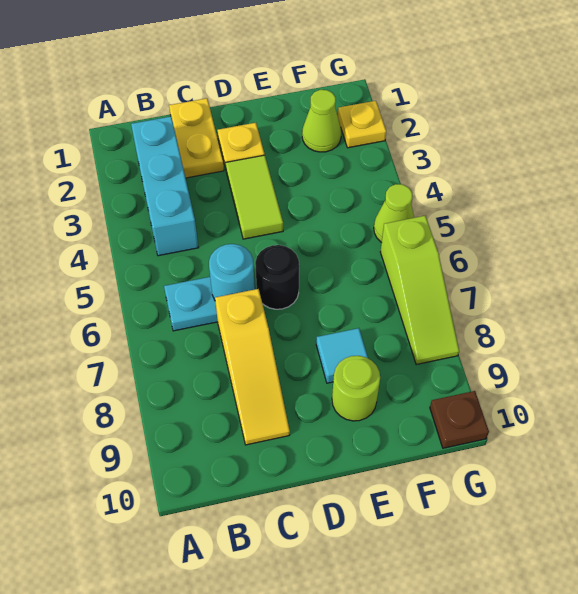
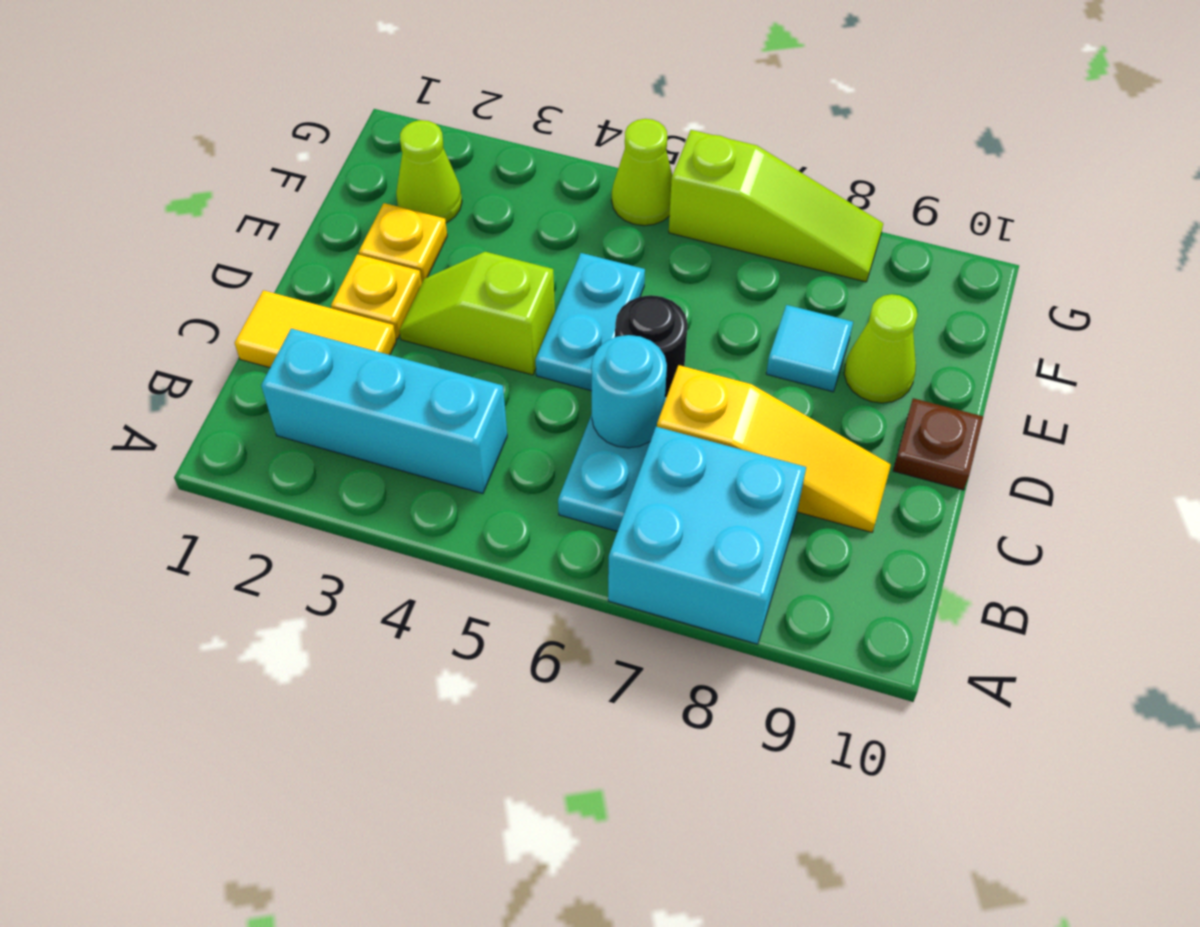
none -> cyan 2x2 brick [608,427,806,644]
yellow 1x2 plate [169,98,224,178] -> yellow 1x2 tile [235,290,396,368]
lime 1x2 tile [226,155,283,239] -> lime 1x2 slope [399,252,555,375]
none -> cyan 1x2 plate [536,253,645,391]
lime 1x1 round brick [332,356,380,421] -> lime 1x1 cone [844,294,918,403]
yellow 1x1 plate [338,101,386,148] -> yellow 1x1 plate moved to [359,203,447,282]
brown 1x1 plate [430,391,489,448] -> brown 1x1 plate moved to [893,398,983,490]

